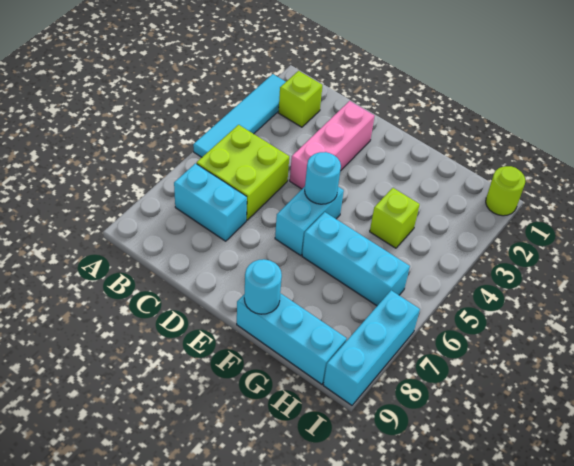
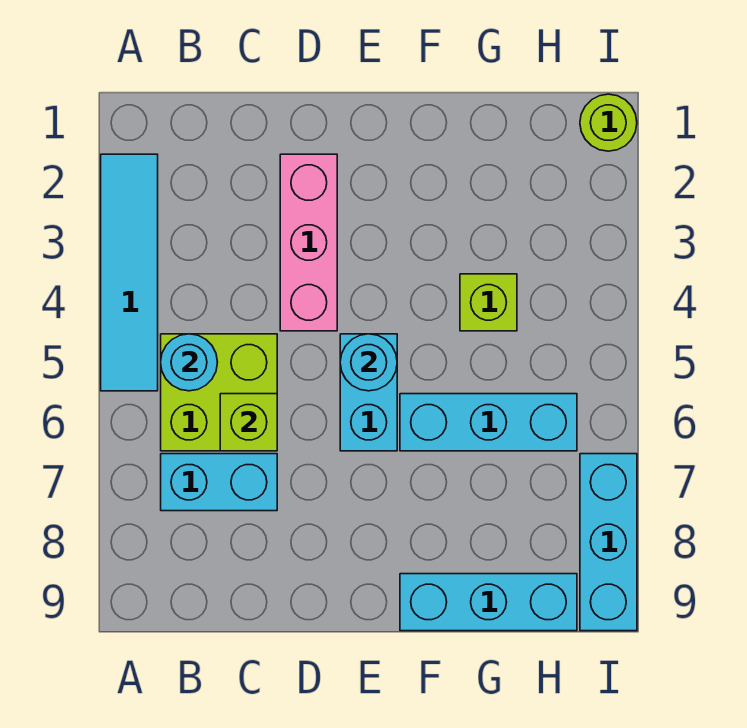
lime 1x1 brick [278,71,323,127] -> lime 1x1 brick moved to [220,394,277,451]
cyan 1x1 round brick [244,259,282,314] -> cyan 1x1 round brick moved to [161,334,218,391]

